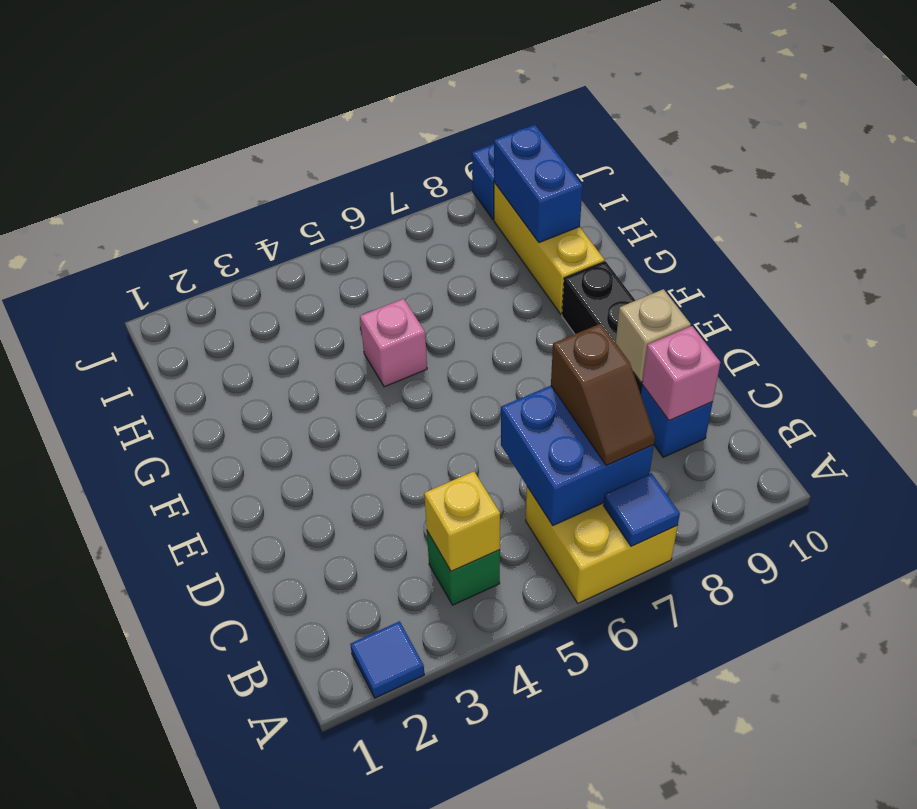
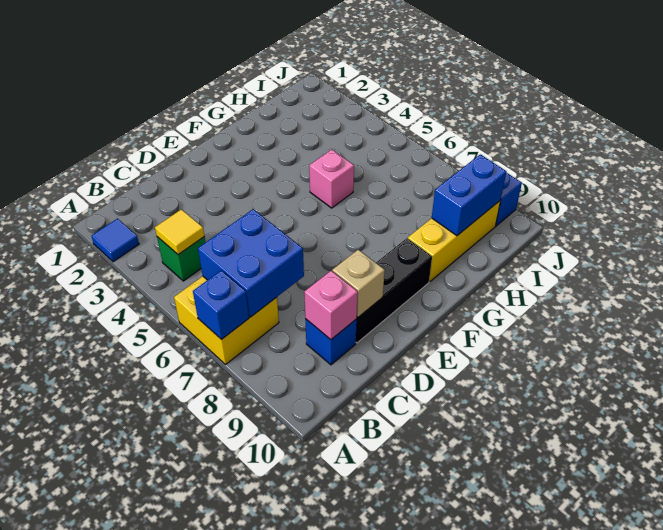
blue 1x1 tile [603,473,680,547] -> blue 1x1 brick [193,270,249,340]
yellow 1x1 brick [424,471,500,571] -> yellow 1x1 tile [155,209,204,255]
brown 1x2 slope [551,324,655,466] -> none

